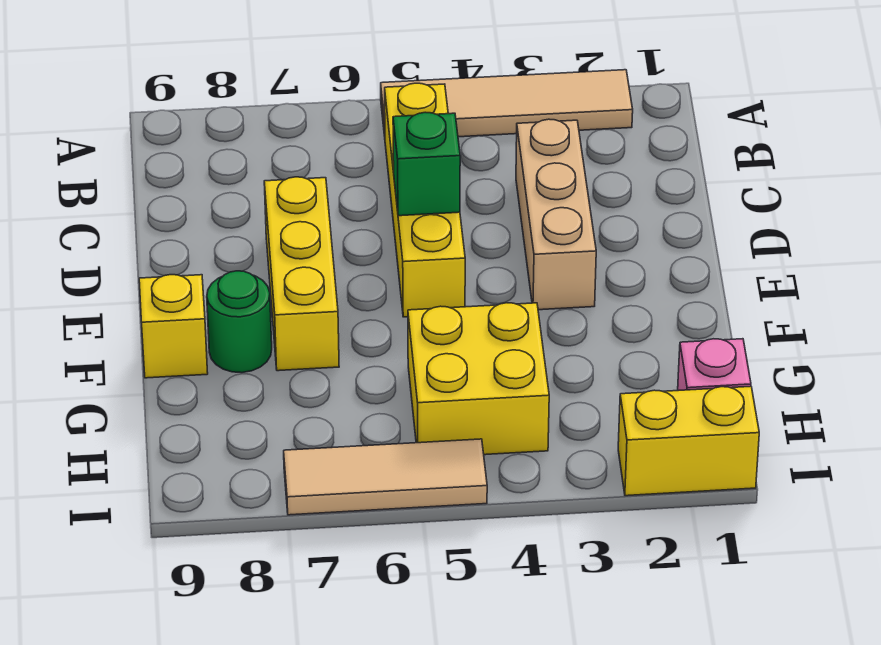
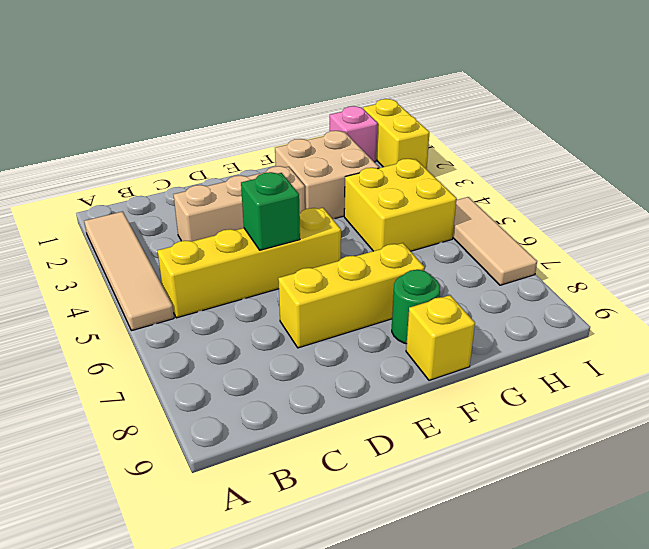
none -> tan 2x2 brick [275,131,379,219]

